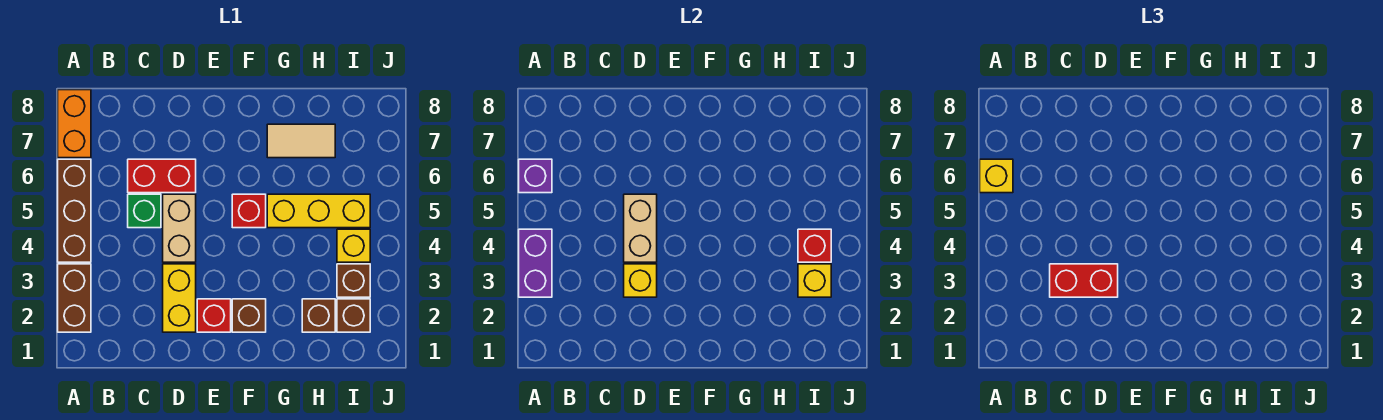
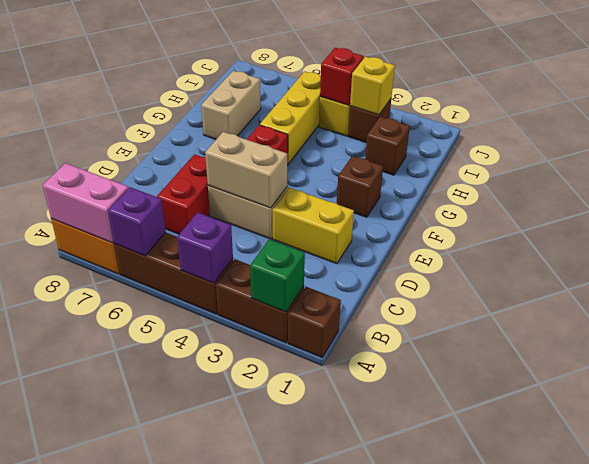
purple 1x2 brick [519,229,552,297] -> purple 1x1 brick [177,212,233,283]
yellow 1x1 brick [980,159,1013,193] -> none
none -> pink 1x2 brick [43,163,128,243]
red 1x2 brick [1050,264,1118,297] -> none
green 1x1 brick [128,194,161,228] -> green 1x1 brick moved to [250,239,305,312]
yellow 1x1 brick [624,264,657,297] -> none
red 1x1 brick [197,299,231,332] -> none
tan 1x2 tile [267,124,335,158] -> tan 1x2 brick [201,71,261,139]
brown 1x1 brick [337,299,370,332] -> brown 1x1 brick moved to [288,287,341,357]

